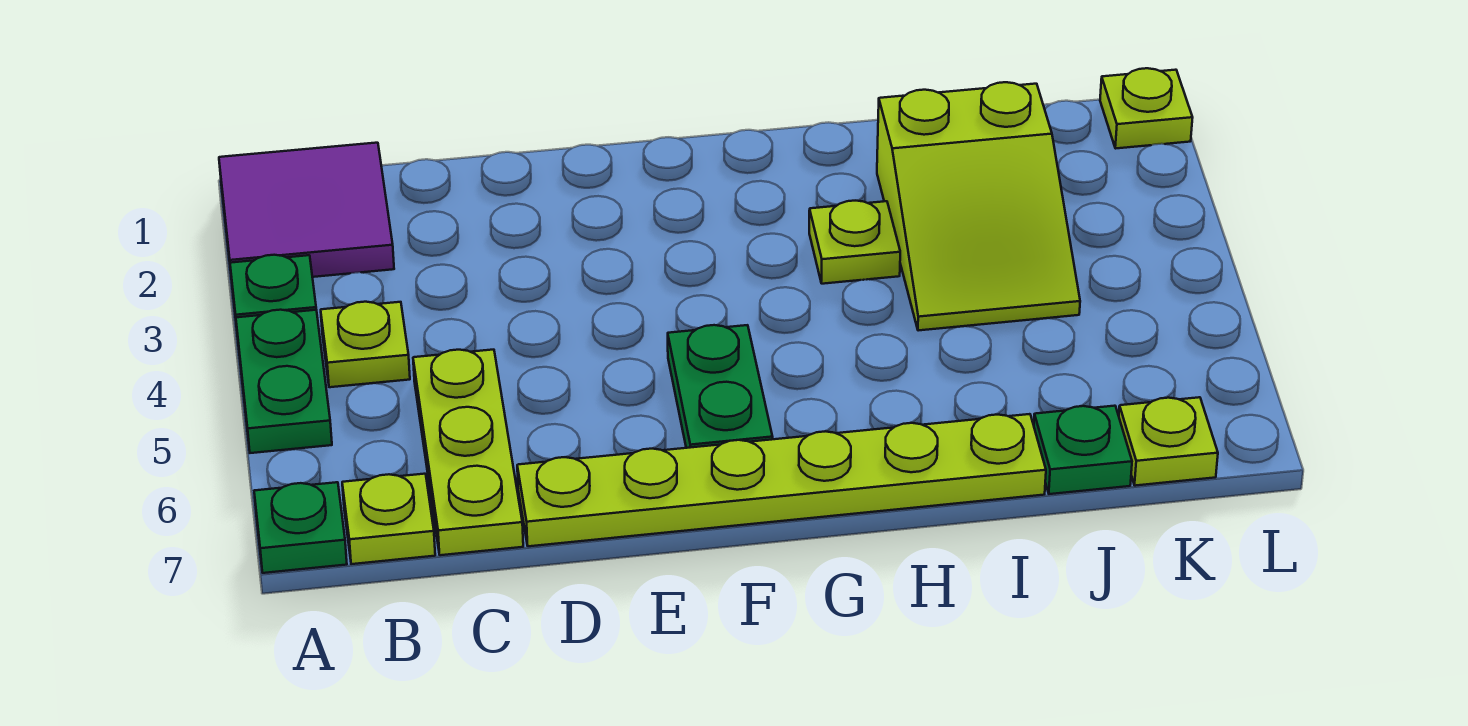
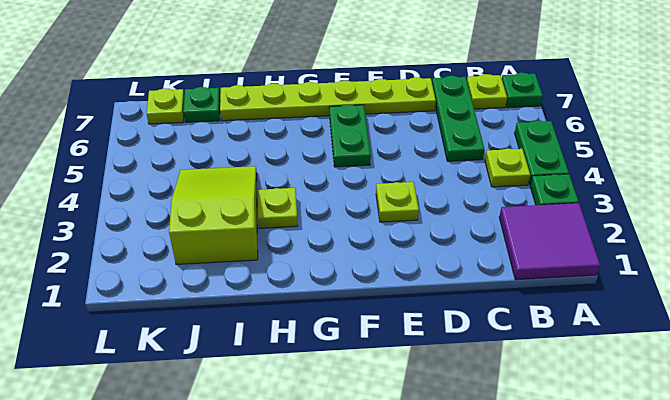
lime 1x3 plate [413,350,523,555] -> green 1x3 plate [432,76,484,161]
lime 1x1 plate [1100,68,1193,148] -> lime 1x1 plate moved to [376,182,419,222]

